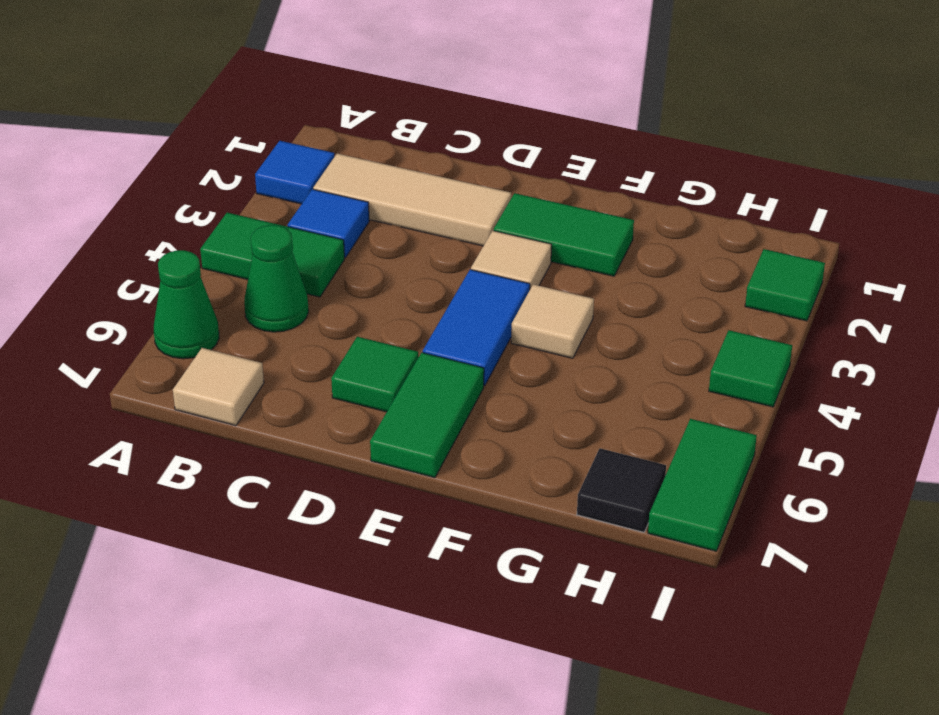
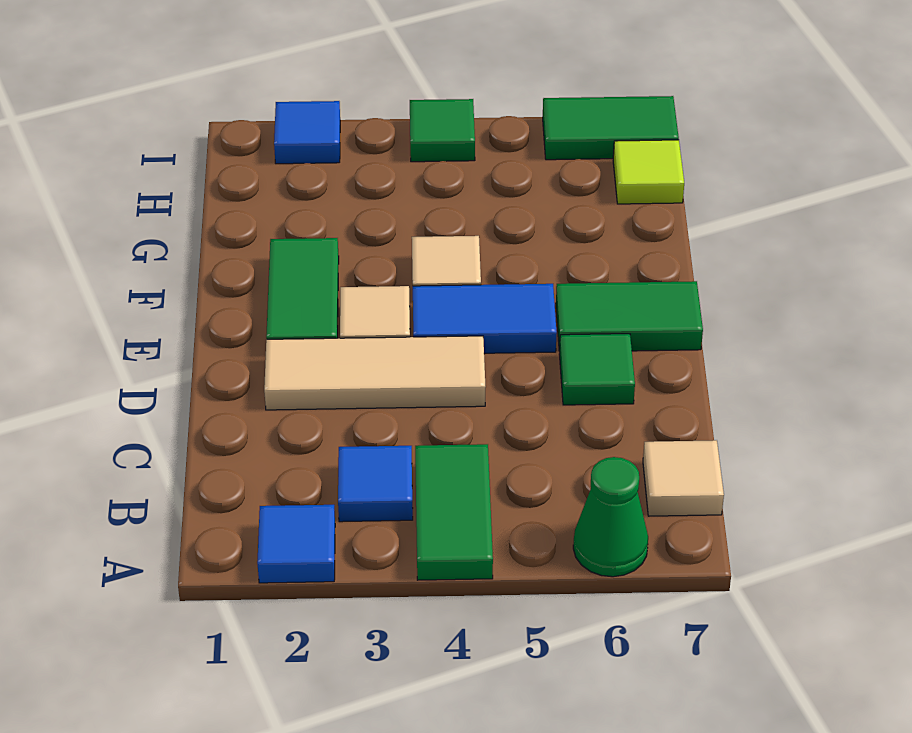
tan 1x3 tile [313,154,511,246] -> tan 1x3 tile turned to [264,336,486,410]
green 1x1 cone [244,225,309,332] -> none
black 1x1 tile [577,448,666,532] -> lime 1x1 tile [613,140,684,204]
green 1x1 tile [745,249,825,321] -> blue 1x1 tile [274,101,340,164]

